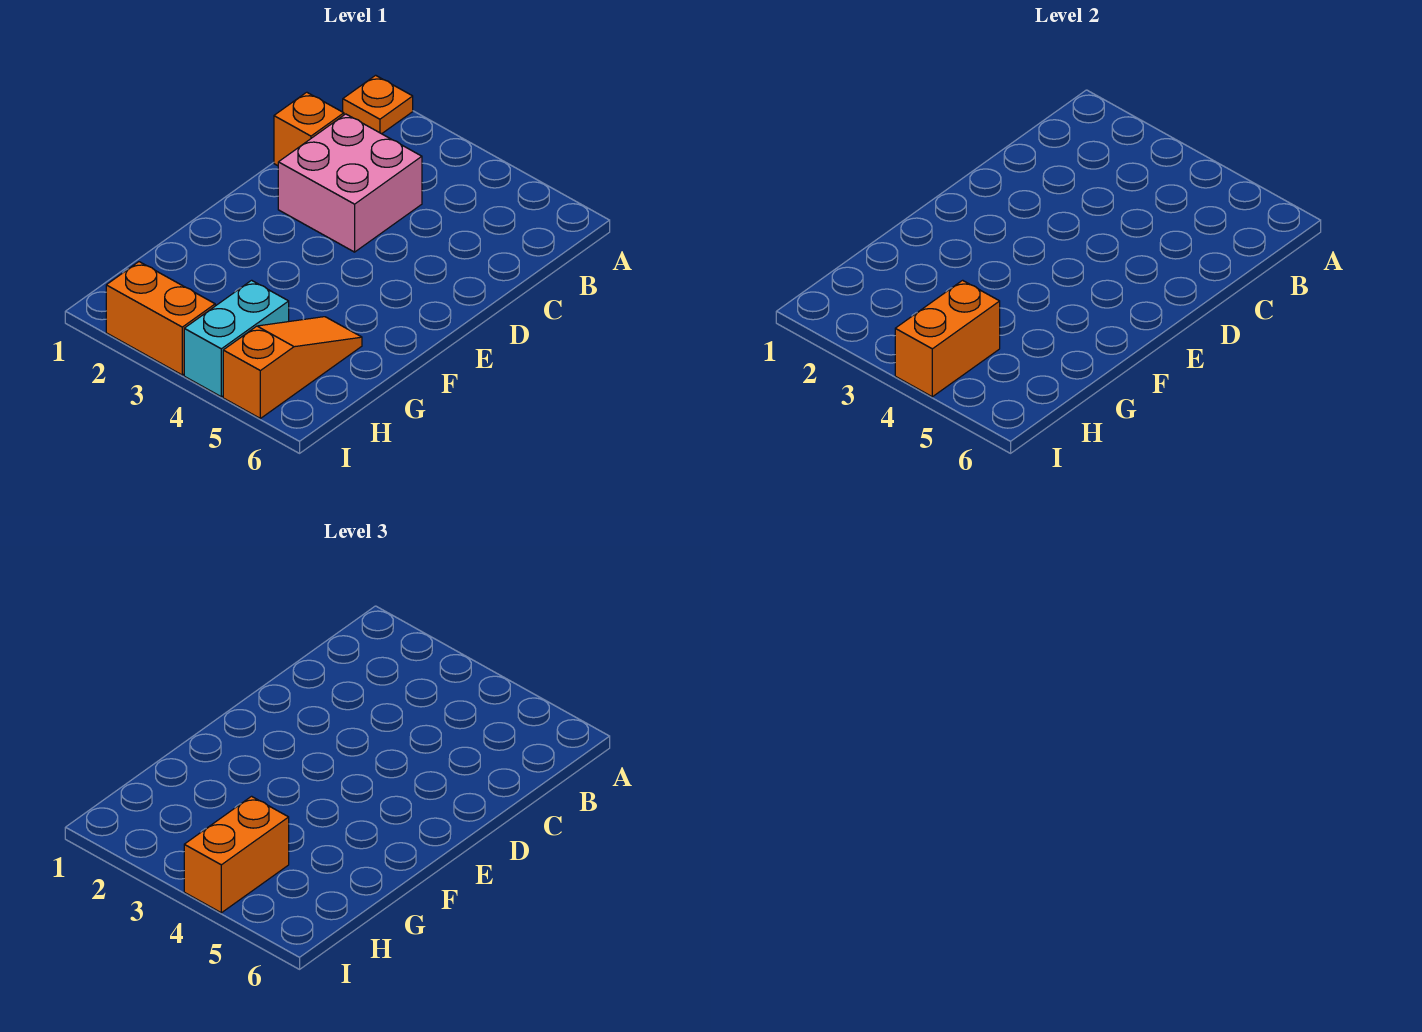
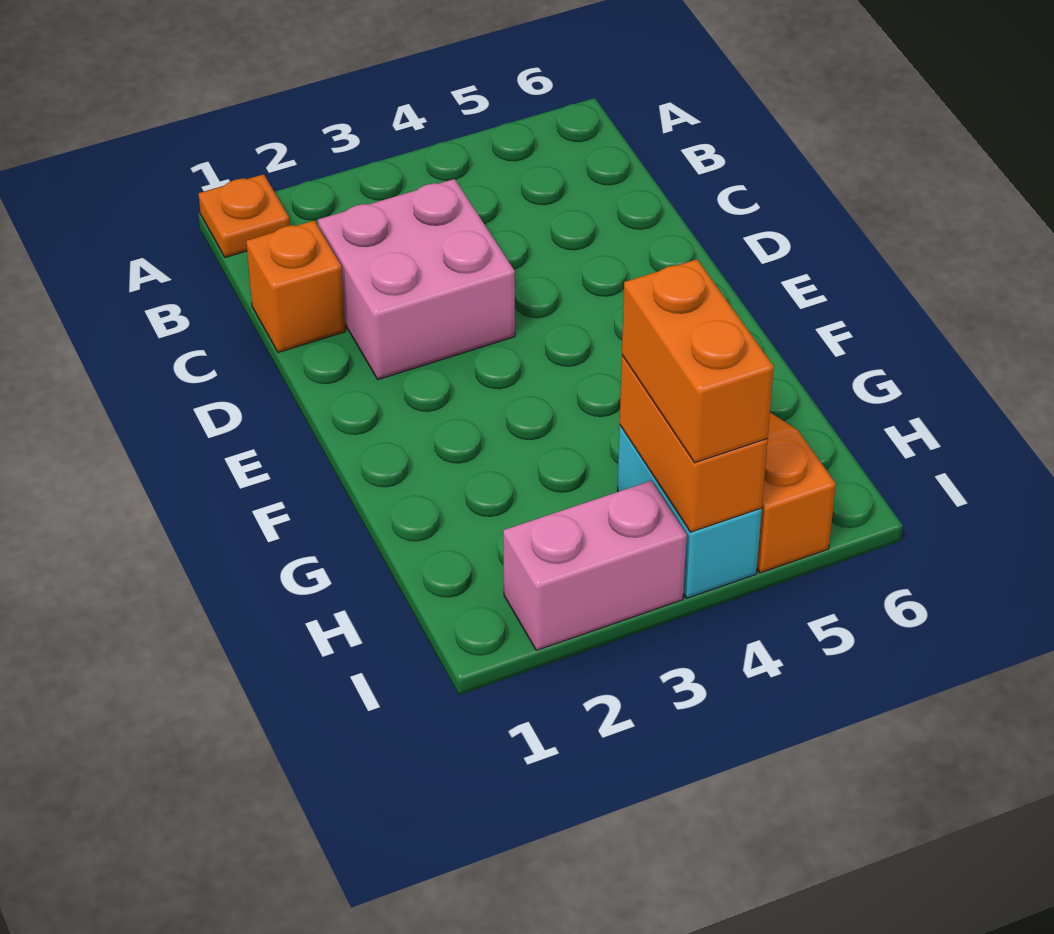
orange 1x2 brick [106,262,215,375] -> pink 1x2 brick [503,481,687,650]

